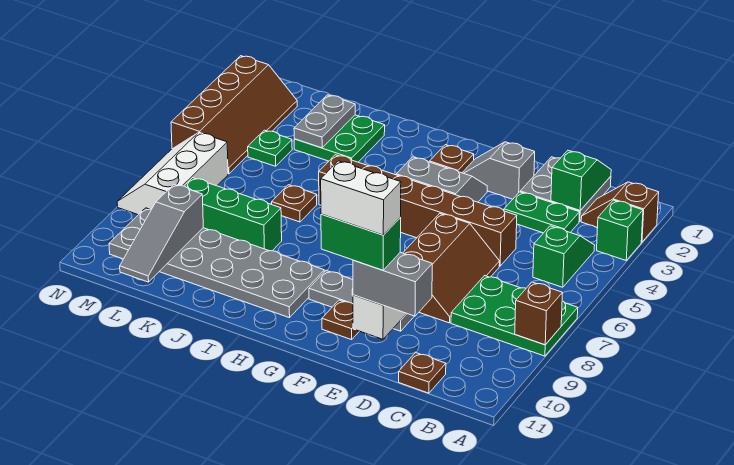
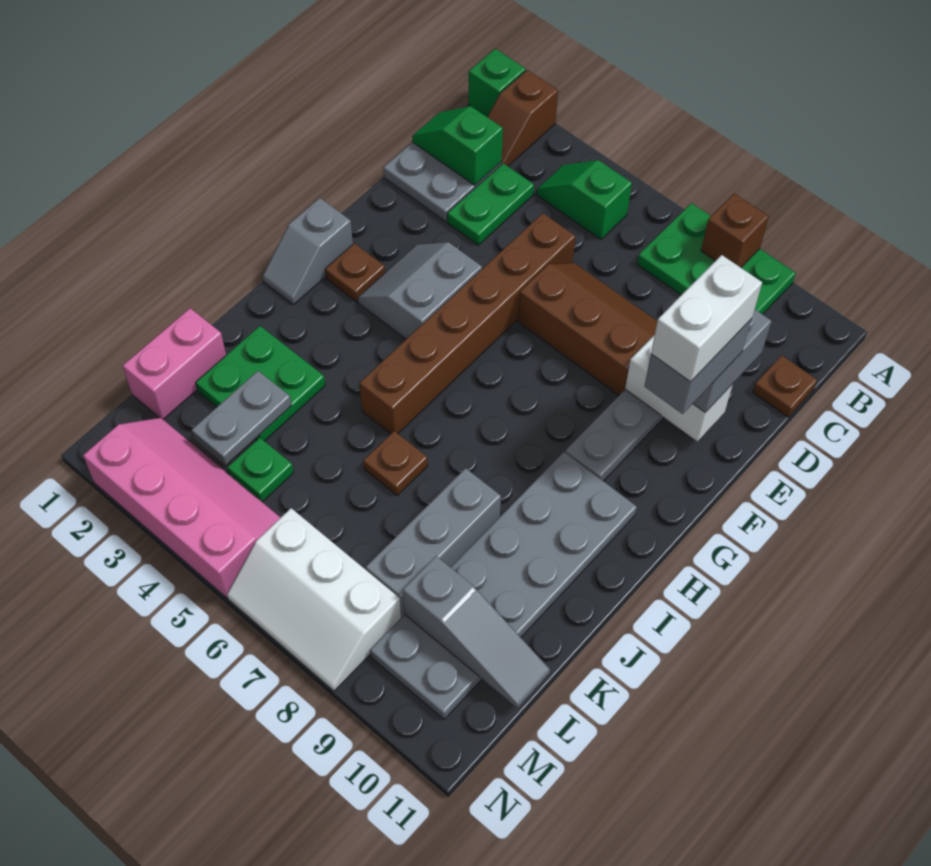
green 1x1 brick [597,200,643,260] -> green 1x1 brick moved to [468,49,526,117]
green 2x3 plate [451,276,578,356] -> green 2x3 plate turned to [637,203,796,314]
grey 1x2 slope [462,142,535,199] -> grey 1x2 slope moved to [263,198,353,305]
green 1x2 brick [321,214,401,270] -> grey 1x2 brick [644,319,752,414]
brown 1x1 plate [322,300,359,340] -> none
green 1x3 brick [185,178,282,251] -> grey 1x3 brick [366,468,501,617]
none -> pink 1x2 brick [123,308,226,419]
grey 1x2 plate [294,95,355,148] -> grey 1x2 plate turned to [191,371,291,465]
brown 2x4 slope [171,56,297,174] -> pink 2x4 slope [83,418,281,598]

